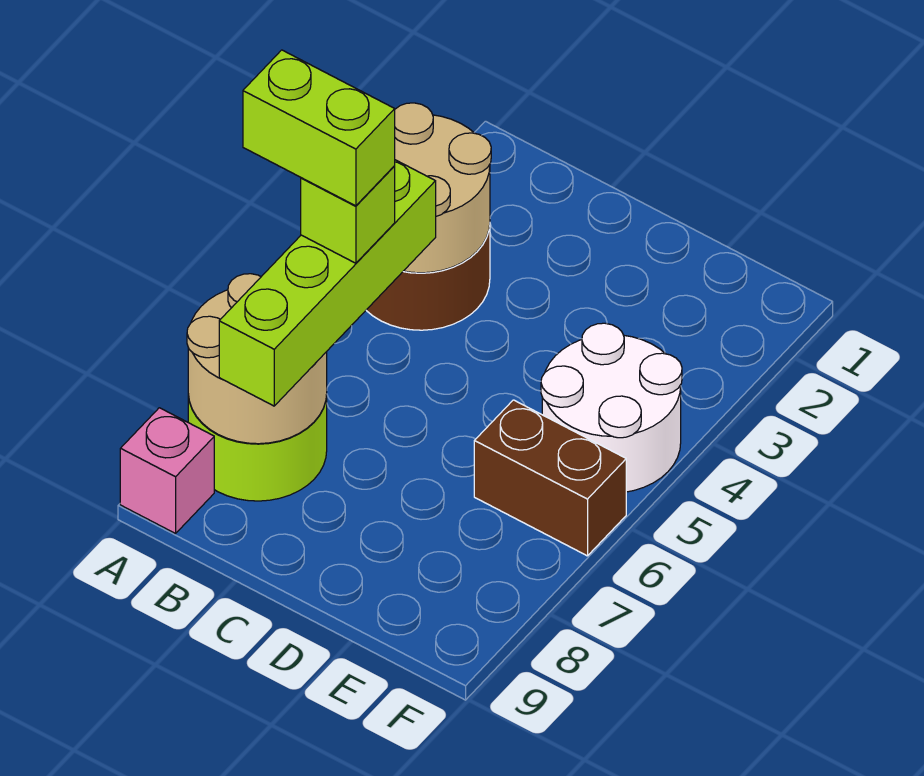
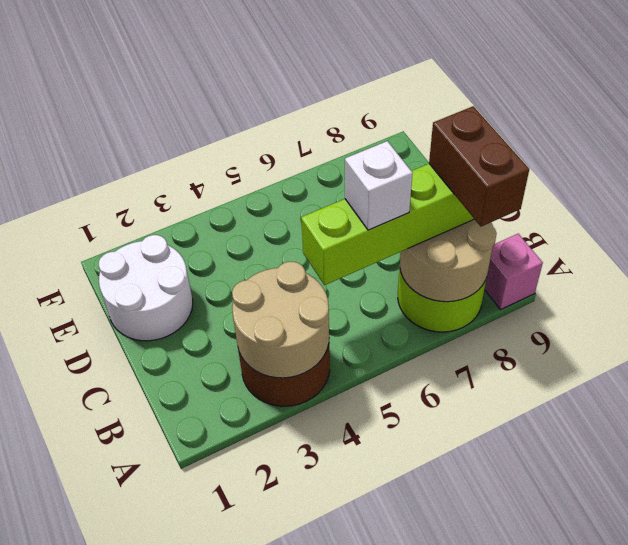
lime 1x2 brick [243,50,395,206] -> none
lime 1x1 brick [301,166,395,263] -> white 1x1 brick [345,141,412,230]
white 2x2 round brick [541,323,682,492] -> white 2x2 round brick moved to [99,235,193,341]
brown 1x2 brick [474,400,626,556] -> brown 1x2 brick moved to [429,106,529,227]

